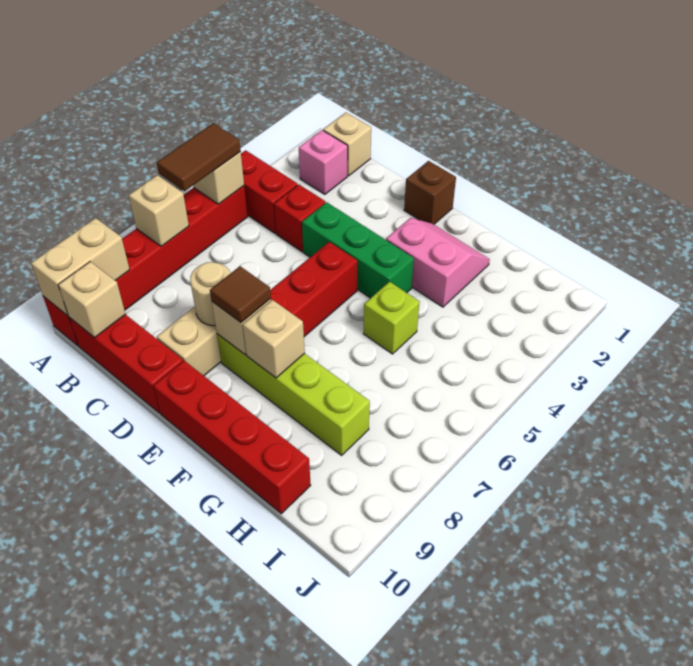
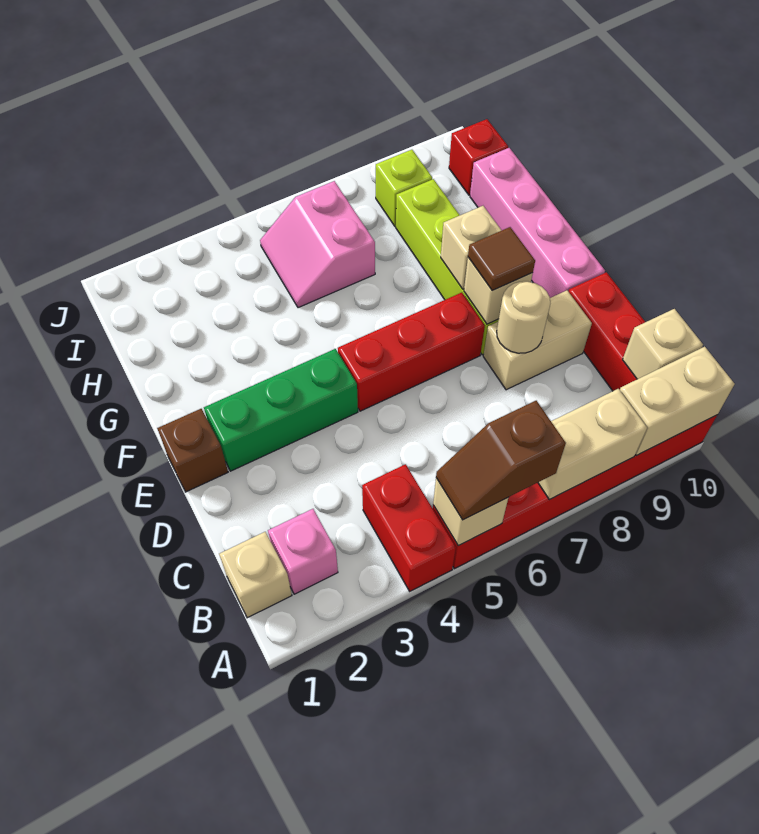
brown 1x2 tile [157,123,241,191] -> brown 1x2 slope [436,401,566,520]
tan 1x1 brick [129,175,189,246] -> tan 1x2 brick [538,389,647,500]
red 1x1 brick [274,185,325,252] -> red 1x1 brick moved to [449,119,508,195]
green 1x3 brick [302,202,414,298] -> green 1x3 brick turned to [204,349,358,471]
red 1x4 brick [153,361,311,514] -> pink 1x4 brick [470,148,605,298]
pink 2x2 slope [386,218,490,307] -> pink 2x2 slope moved to [260,181,375,308]
lime 1x1 brick [363,282,420,354] -> lime 1x1 brick moved to [376,150,432,226]

